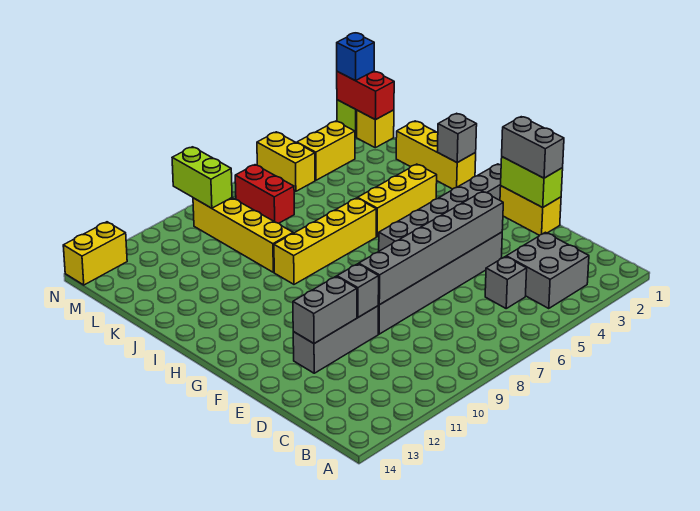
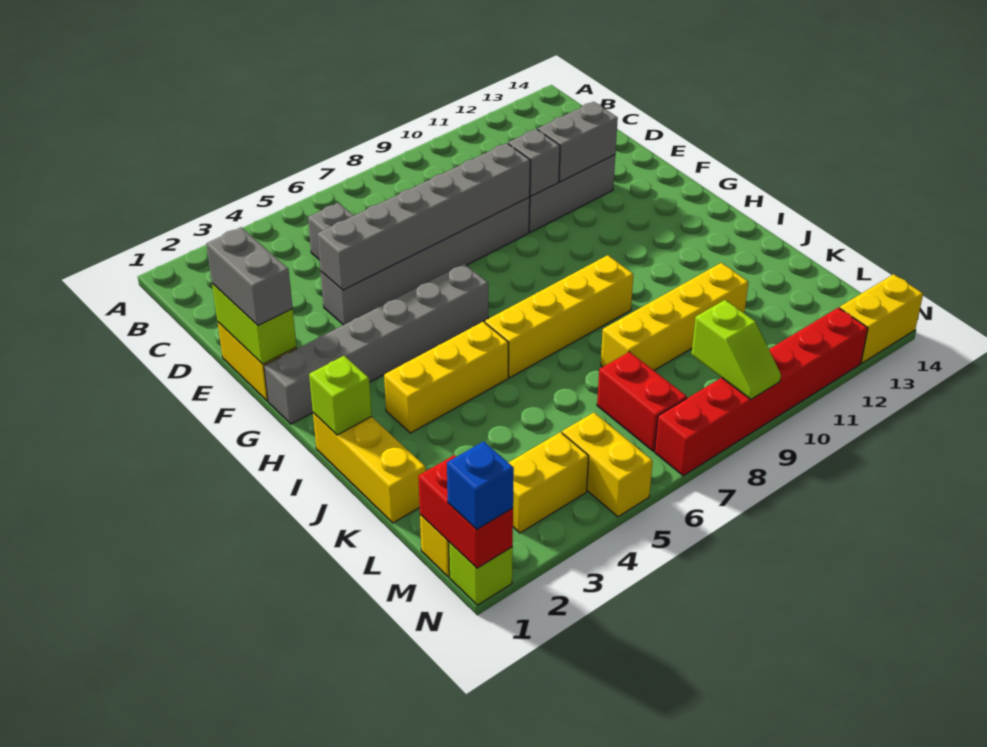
grey 2x2 brick [506,232,589,309] -> none
grey 1x1 brick [437,113,477,163] -> lime 1x1 brick [309,356,372,435]
yellow 1x4 brick [193,198,293,272] -> yellow 1x4 brick turned to [601,263,749,370]
lime 1x2 brick [172,147,232,208] -> lime 1x2 slope [691,300,781,399]
none -> red 1x6 brick [655,308,868,476]

